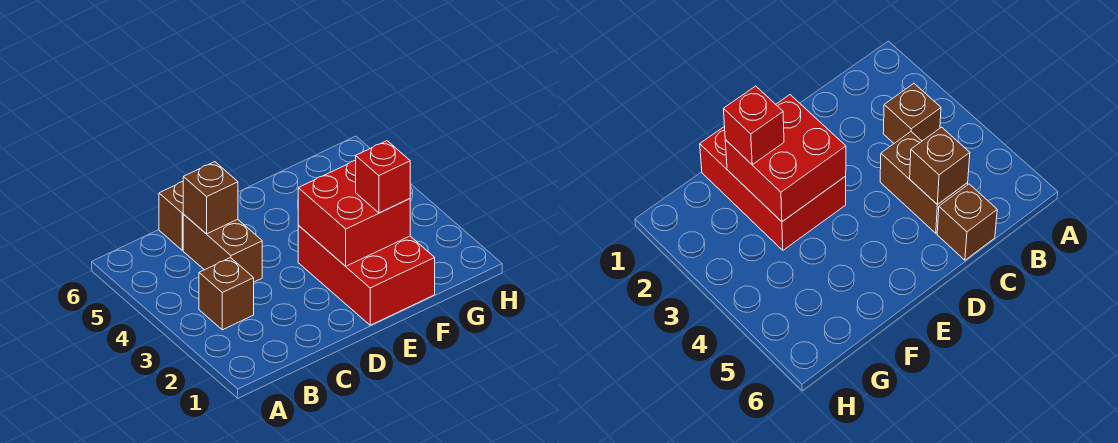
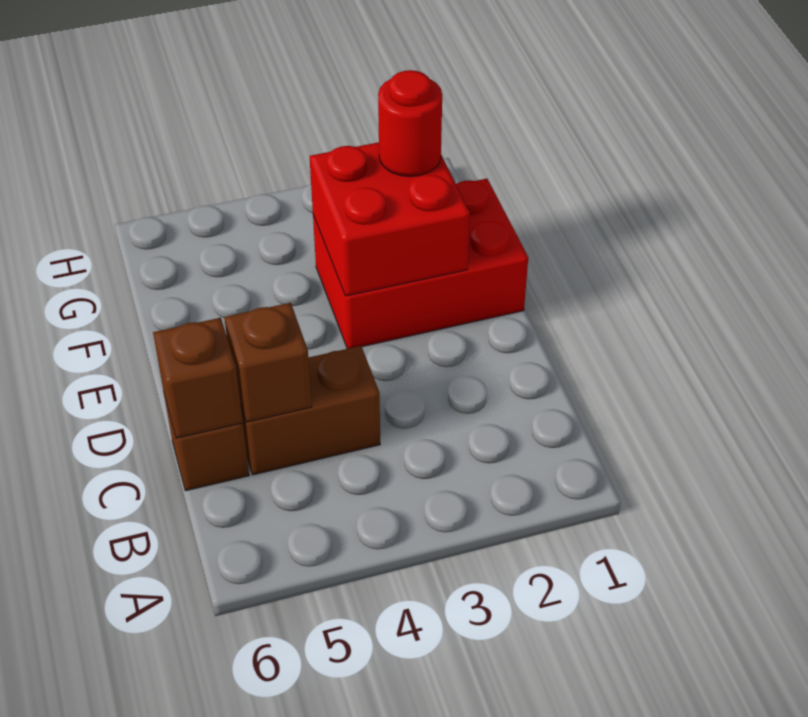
brown 1x1 brick [199,258,254,330] -> brown 1x1 brick moved to [153,318,243,438]
red 1x1 brick [355,141,410,213] -> red 1x1 round brick [378,70,442,177]

